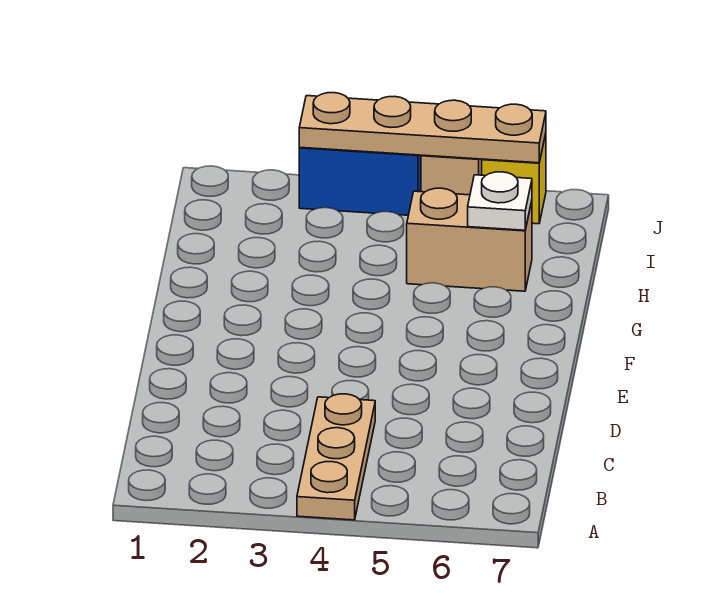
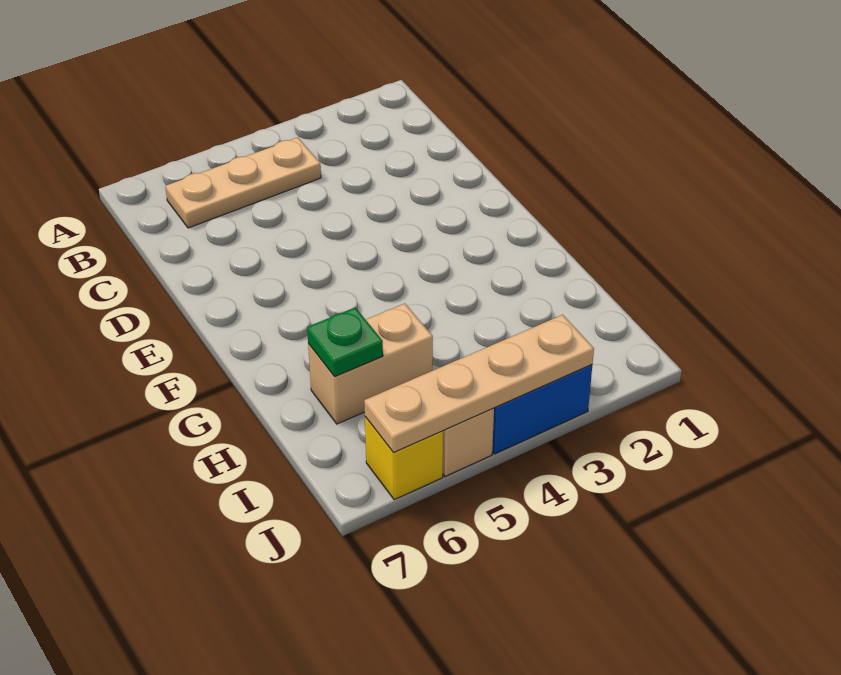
tan 1x3 plate [297,394,375,520] -> tan 1x3 plate turned to [165,137,321,228]
white 1x1 plate [468,172,532,230] -> green 1x1 plate [307,307,383,377]

